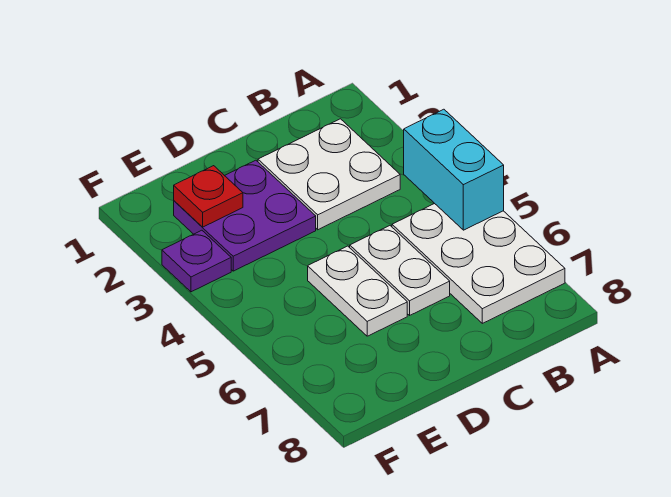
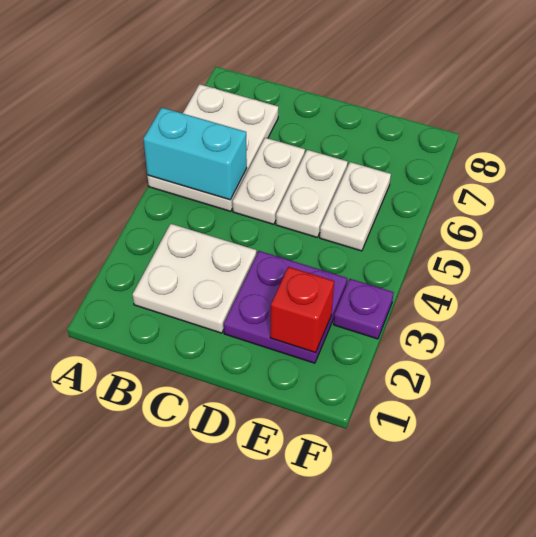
cyan 1x2 brick [404,109,504,230] -> cyan 1x2 brick turned to [143,108,247,200]
red 1x1 plate [174,166,243,227] -> red 1x1 brick [270,267,334,353]
none -> white 1x2 plate [320,162,391,251]

